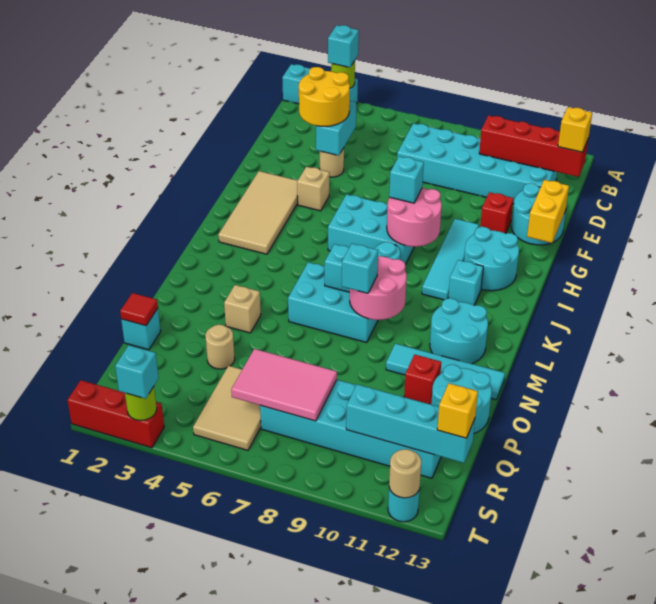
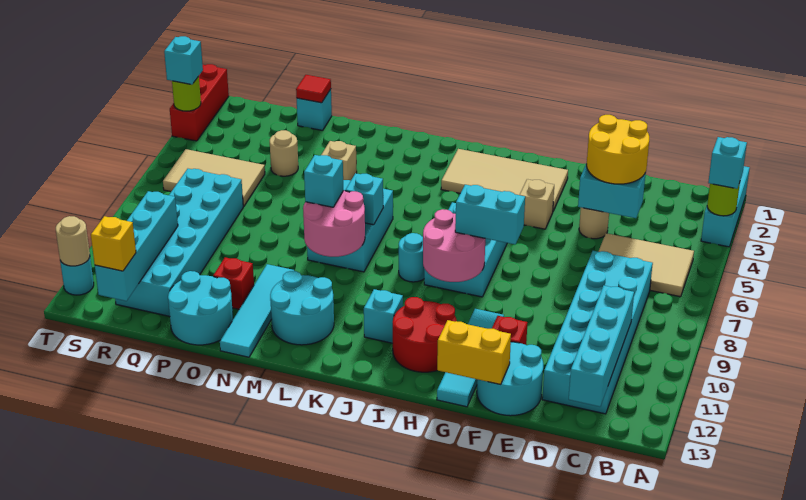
none -> tan 2x3 tile [598,233,694,297]
red 1x4 brick [479,115,588,177] -> cyan 1x4 brick [569,286,634,407]
yellow 1x1 brick [558,107,592,152] -> none
cyan 1x4 tile [422,219,479,300] -> cyan 1x4 tile turned to [437,309,504,407]
cyan 1x1 brick [389,156,424,203] -> cyan 1x2 brick [455,185,525,244]
cyan 2x2 round brick [464,227,519,291] -> red 2x2 round brick [393,297,457,372]
pink 2x3 tile [231,349,337,421] -> none

